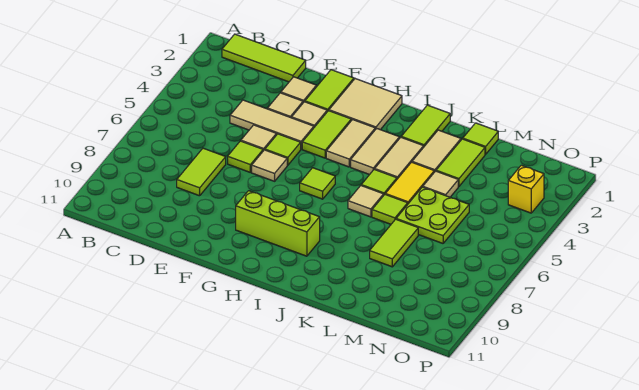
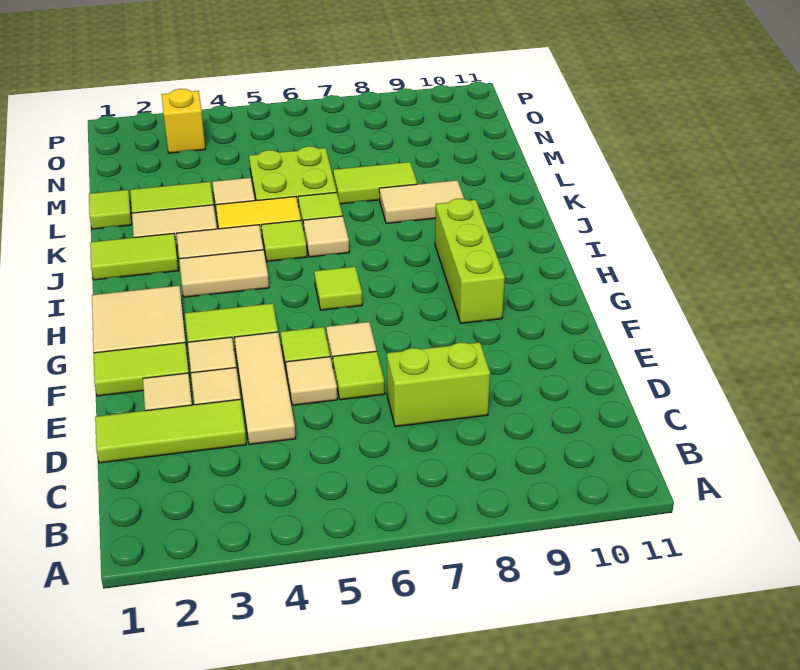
lime 1x3 tile [222,34,306,82] -> lime 1x3 tile turned to [95,399,246,463]
lime 1x2 tile [177,148,226,196] -> lime 1x2 brick [387,342,490,427]
tan 1x2 tile [326,120,375,167] -> tan 1x2 tile moved to [379,180,464,224]

